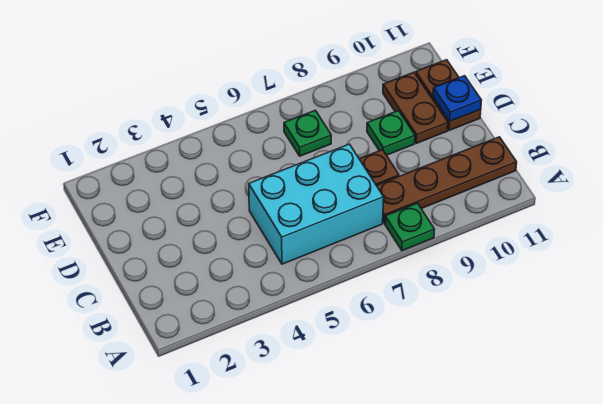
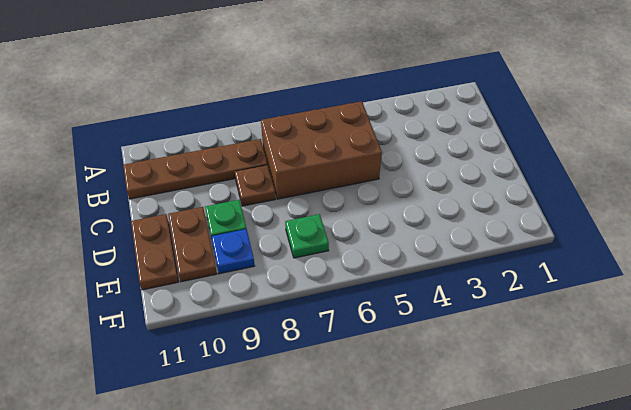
green 1x1 plate [385,203,434,251] -> none
cyan 2x3 brick [249,144,384,264] -> brown 2x3 brick [261,101,382,199]
blue 1x1 plate [433,76,482,121] -> blue 1x1 plate moved to [211,229,255,274]

